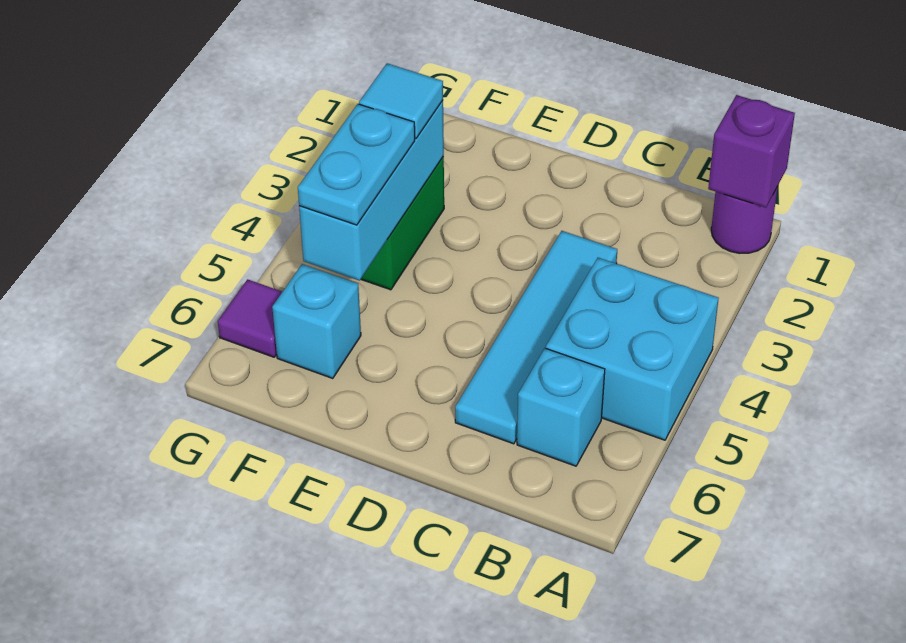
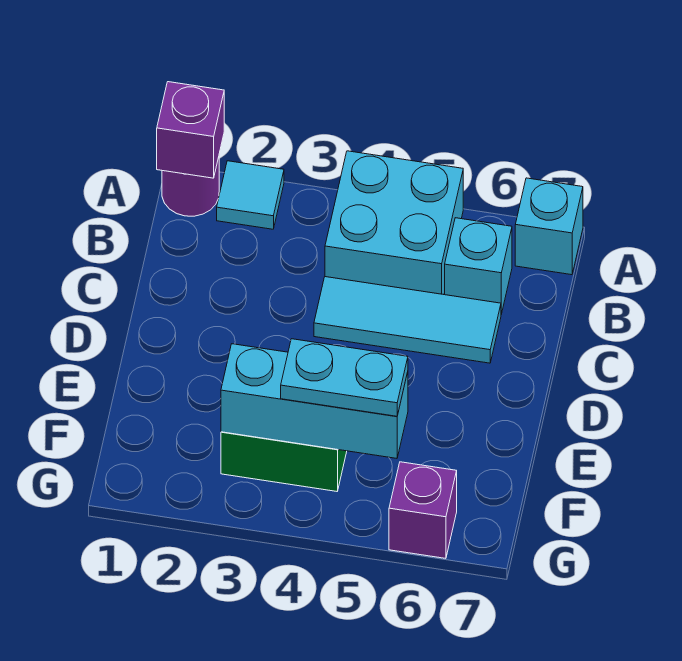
cyan 1x4 tile [455,231,617,444] -> cyan 1x3 tile [314,277,501,363]
cyan 1x1 tile [359,63,443,138] -> cyan 1x1 tile moved to [217,161,284,229]
cyan 1x1 brick [272,264,361,378] -> cyan 1x1 brick moved to [515,178,583,275]
purple 1x1 tile [218,279,282,357] -> purple 1x1 brick [389,462,457,558]

